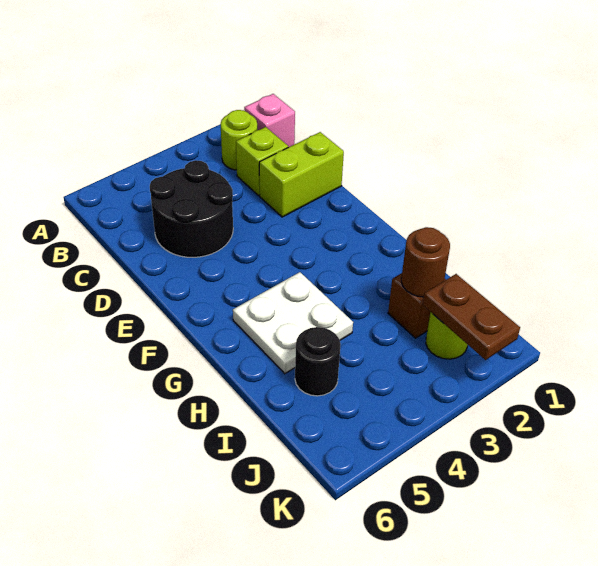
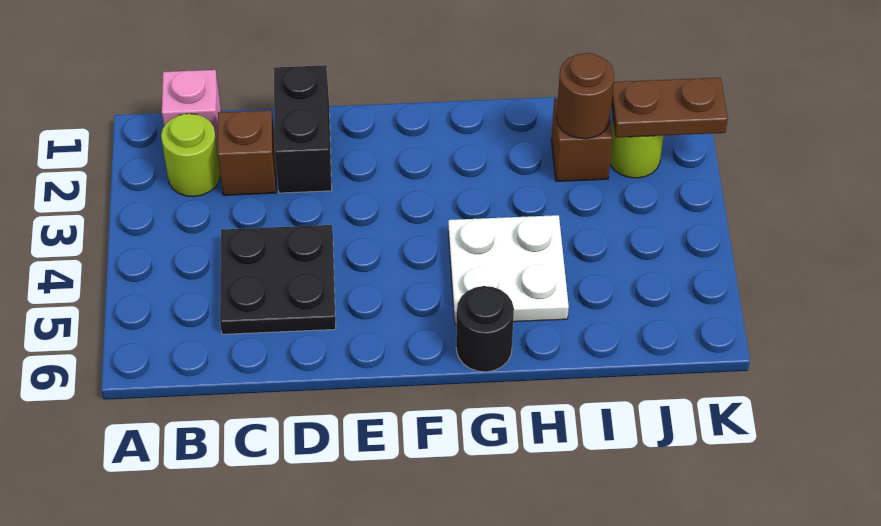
lime 1x1 brick [236,127,288,195] -> brown 1x1 brick [217,110,276,195]
black 2x2 round brick [150,160,233,257] -> black 2x2 plate [220,225,336,334]
lime 1x2 brick [259,132,344,217] -> black 1x2 brick [274,65,332,193]
black 1x1 round brick [295,327,341,396] -> black 1x1 round brick moved to [456,286,514,372]

